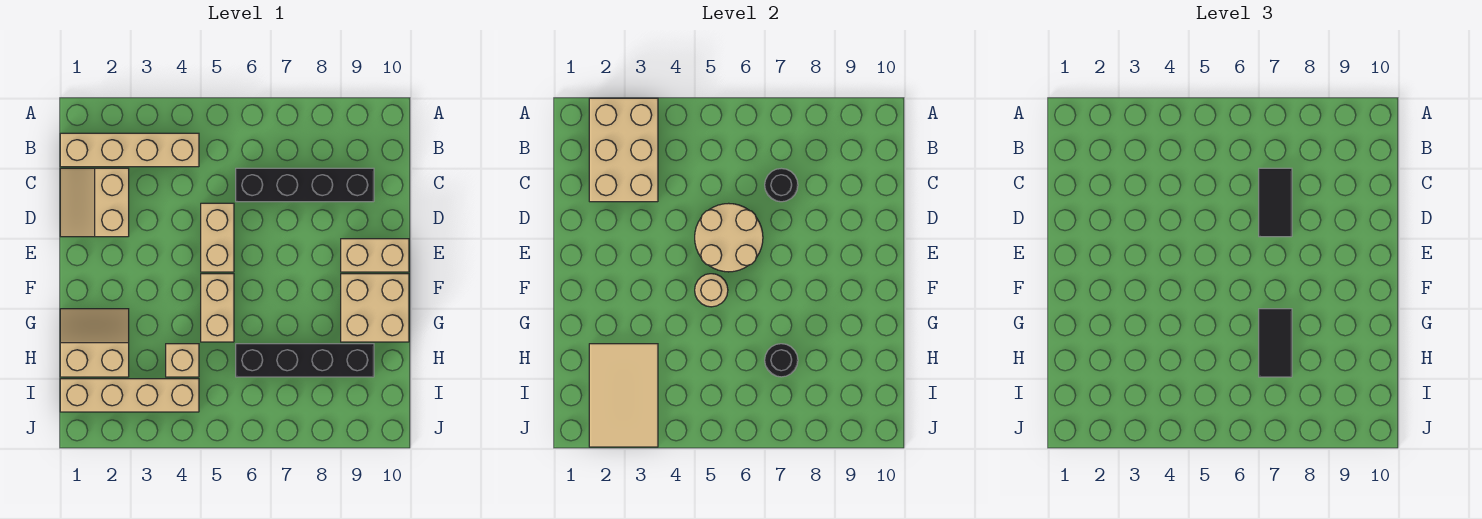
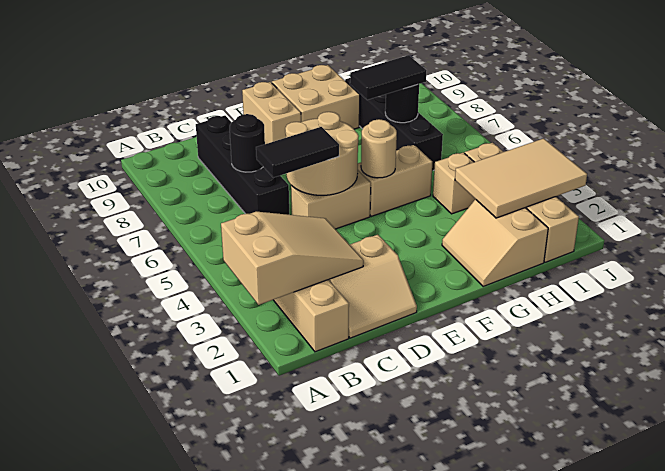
tan 2x3 brick [589,98,658,202] -> tan 2x3 slope [221,212,364,305]
black 1x2 tile [1259,168,1292,237] -> black 1x2 tile moved to [256,127,339,178]

